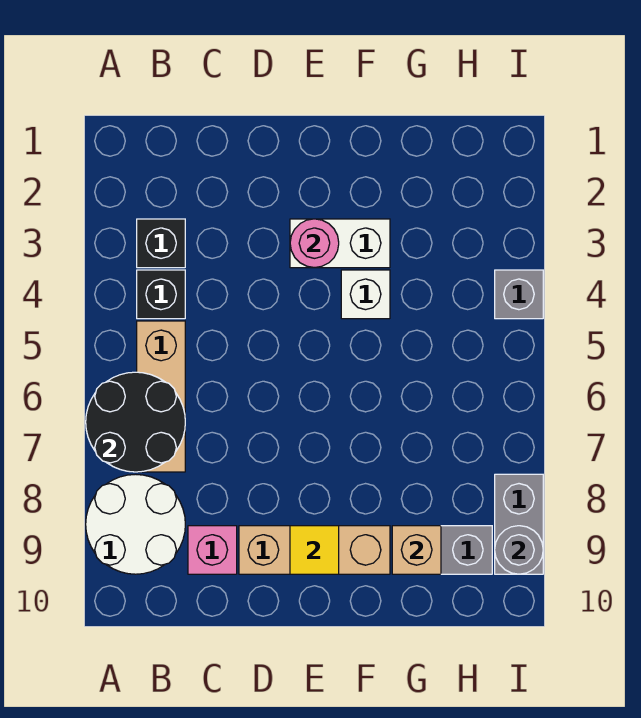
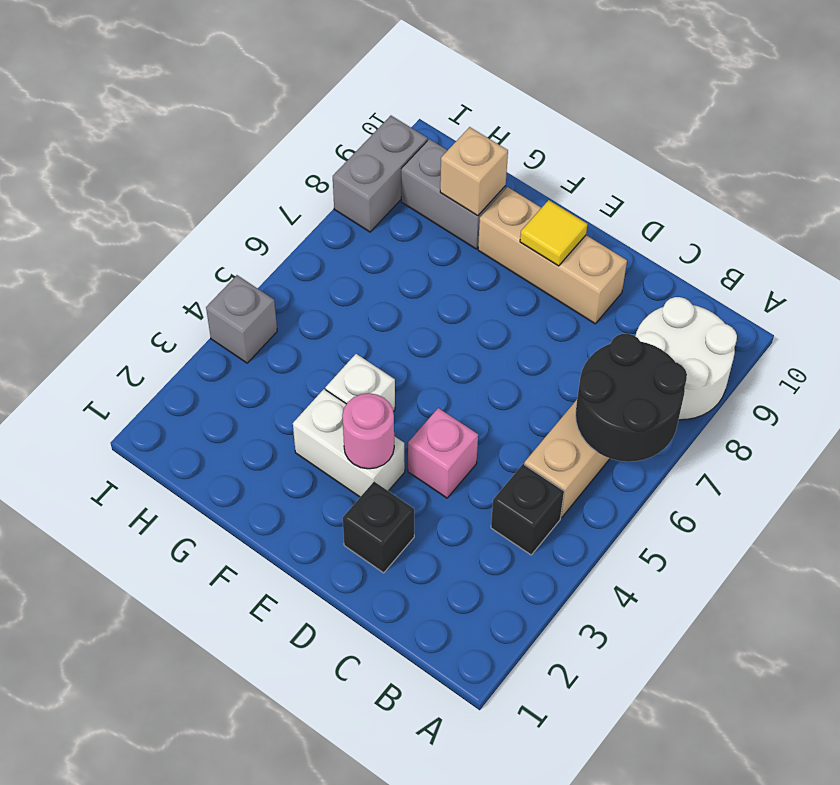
black 1x1 brick [137,219,185,268] -> black 1x1 brick moved to [343,482,414,573]
pink 1x1 brick [188,526,237,574] -> pink 1x1 brick moved to [408,408,478,498]
grey 1x1 round brick [495,526,543,574] -> none

